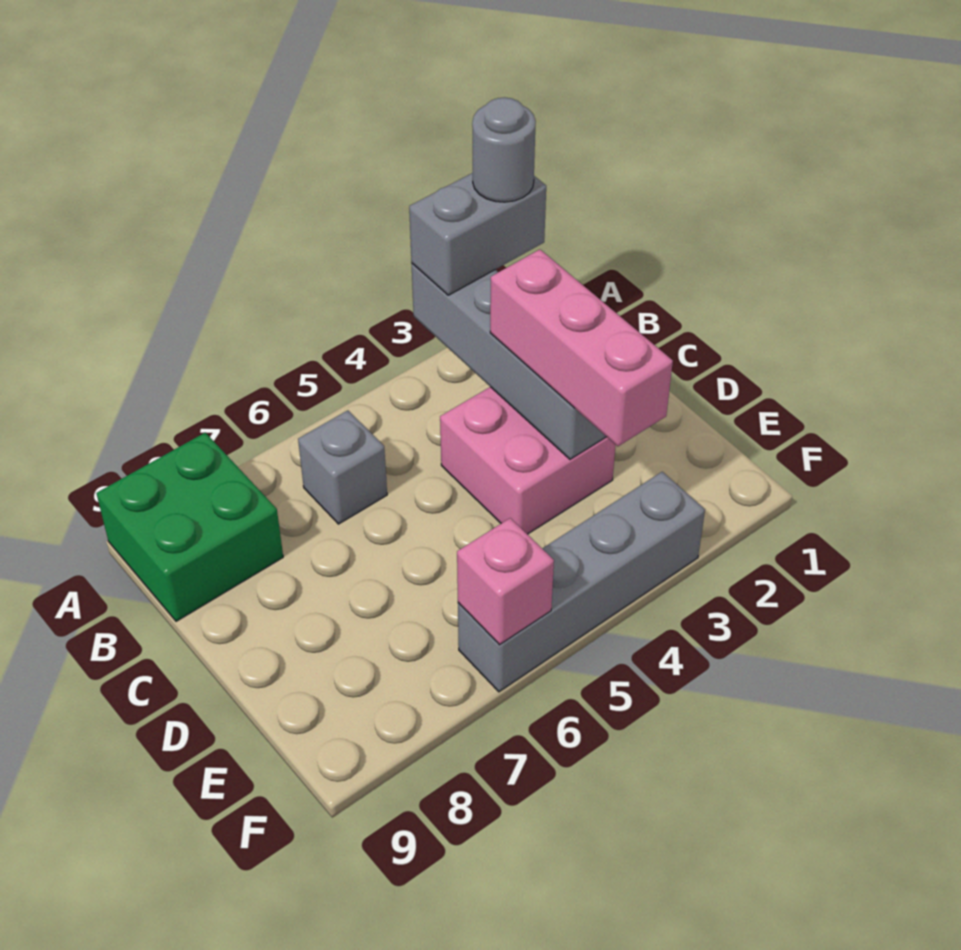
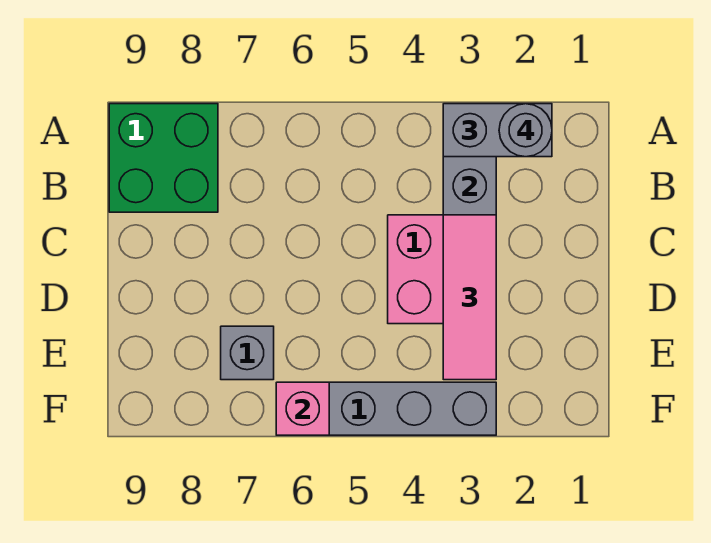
grey 1x1 brick [298,410,387,524] -> grey 1x1 brick moved to [221,326,274,380]
pink 1x3 brick [490,250,673,446] -> pink 1x3 tile [443,215,496,380]

